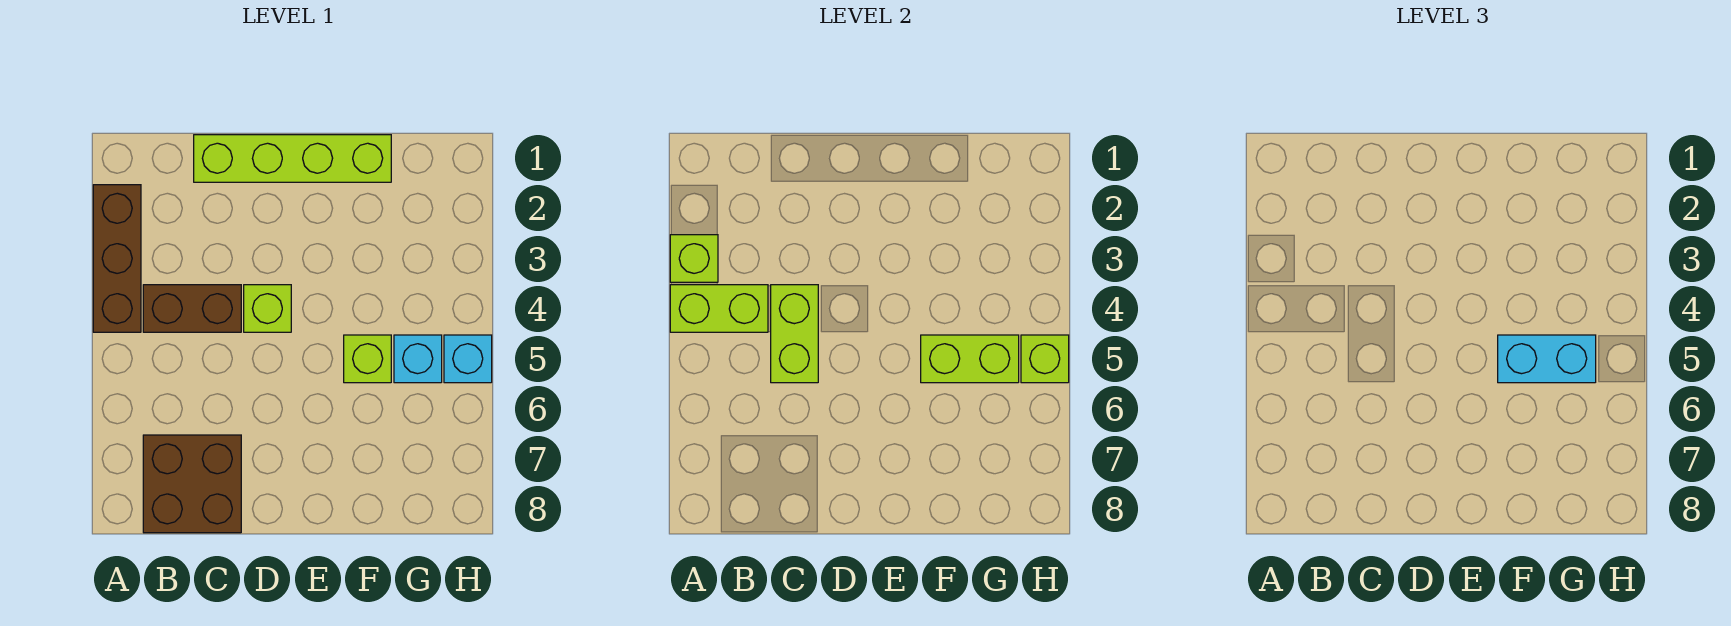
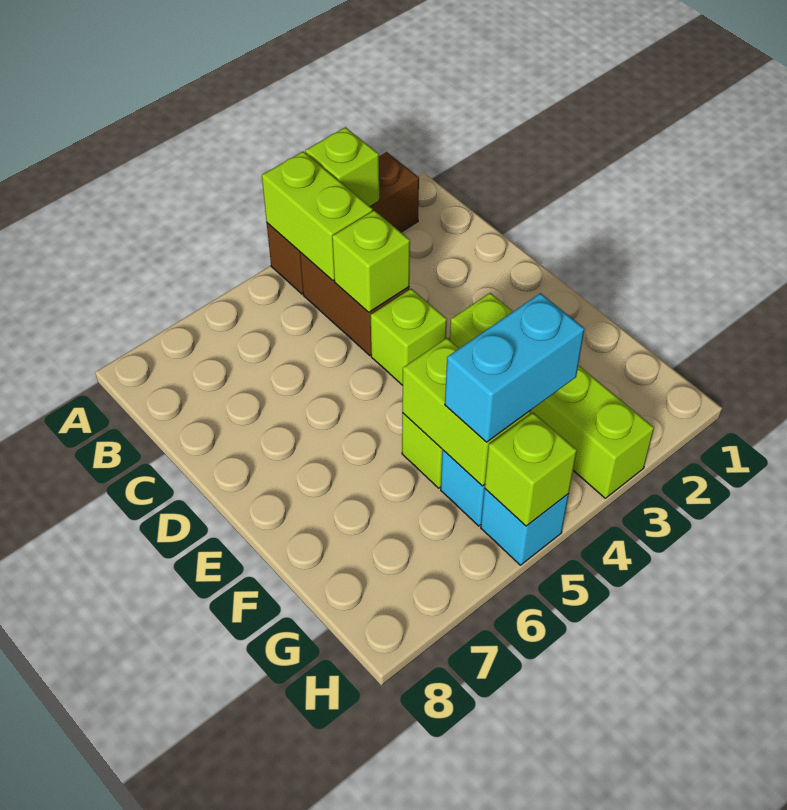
brown 2x2 brick [143,435,241,533] -> none
lime 1x4 brick [194,135,391,182] -> lime 1x4 brick moved to [450,293,654,498]
lime 1x2 brick [771,285,818,383] -> lime 1x1 brick [332,210,410,312]
cyan 1x2 brick [1498,335,1596,383] -> cyan 1x2 brick turned to [445,293,584,442]

